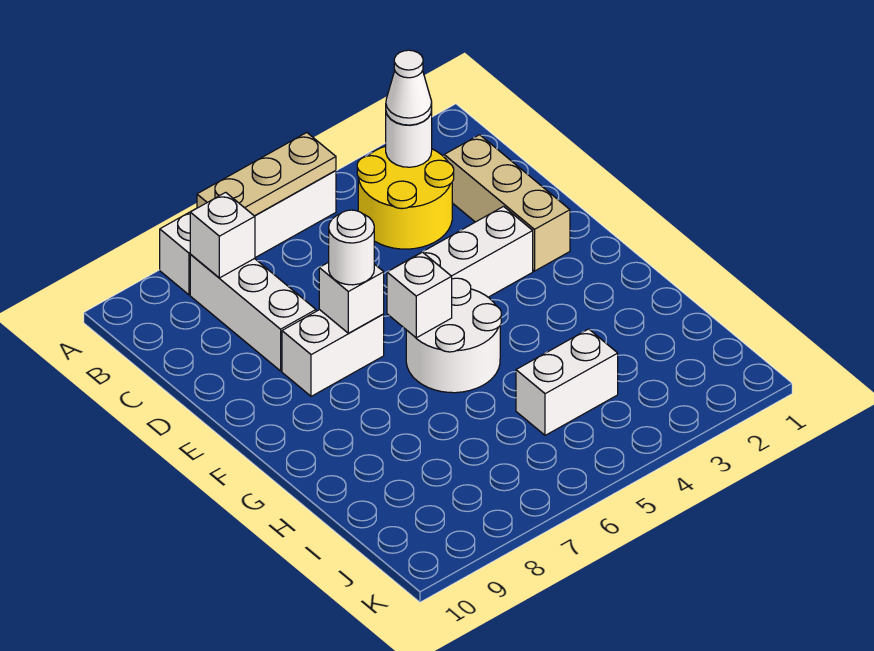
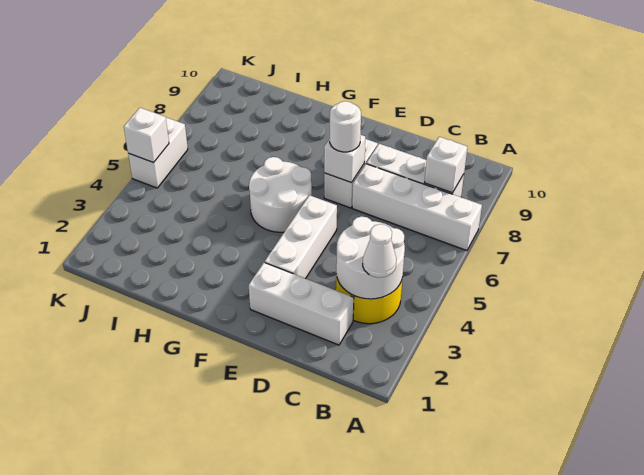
white 1x4 brick [160,171,336,295] -> white 1x4 brick turned to [352,164,482,251]
tan 1x3 plate [197,133,336,216] -> none
white 1x1 round brick [386,110,432,167] -> white 2x2 round brick [336,216,405,299]
tan 1x3 brick [444,135,570,271] -> white 1x3 brick [249,262,354,345]
white 1x1 brick [387,252,452,338] -> white 1x1 brick moved to [124,108,169,163]
white 1x2 brick [516,329,618,435] -> white 1x2 brick moved to [128,117,188,188]

